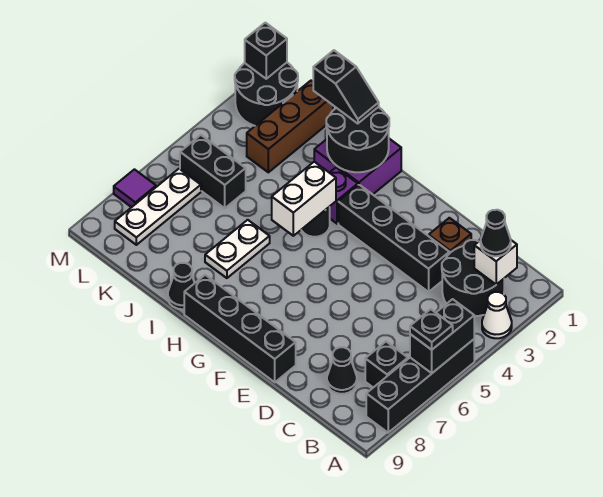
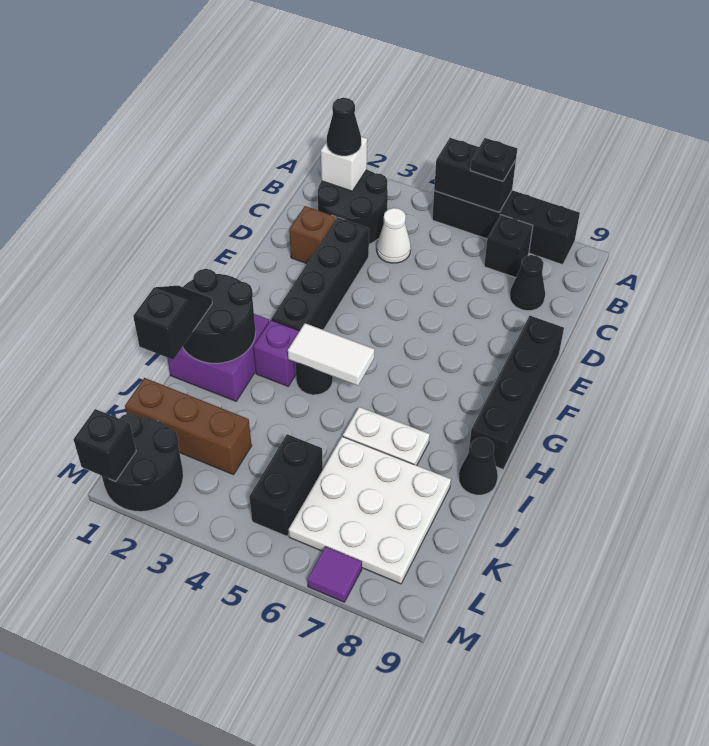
white 1x1 cone [482,292,512,338] -> white 1x1 cone moved to [377,208,411,263]
white 1x2 brick [272,162,336,236] -> white 1x2 tile [288,323,374,386]
white 1x3 plate [115,169,201,245] -> white 3x3 plate [289,437,451,584]

